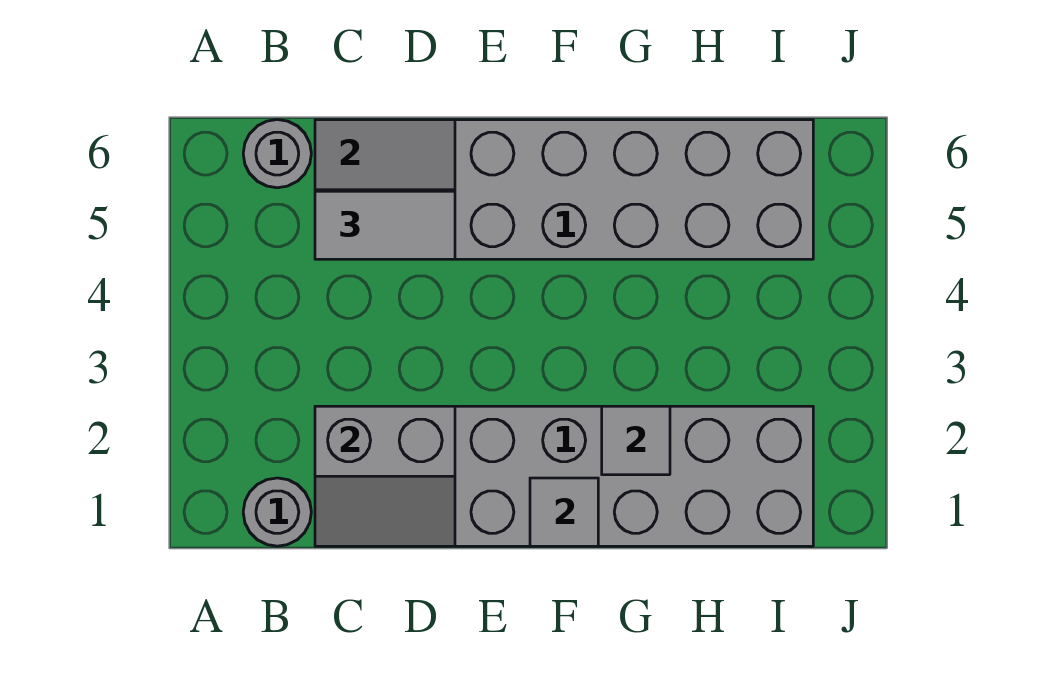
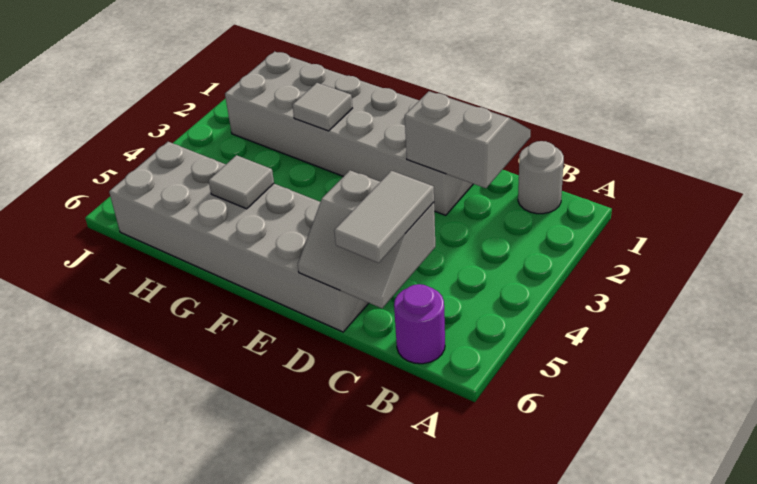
grey 1x1 round brick [243,120,311,188] -> purple 1x1 round brick [394,284,445,364]
grey 1x2 tile [315,191,455,259] -> grey 1x2 tile turned to [334,171,434,263]
grey 1x1 tile [530,478,598,546] -> grey 1x1 tile moved to [209,155,274,209]

